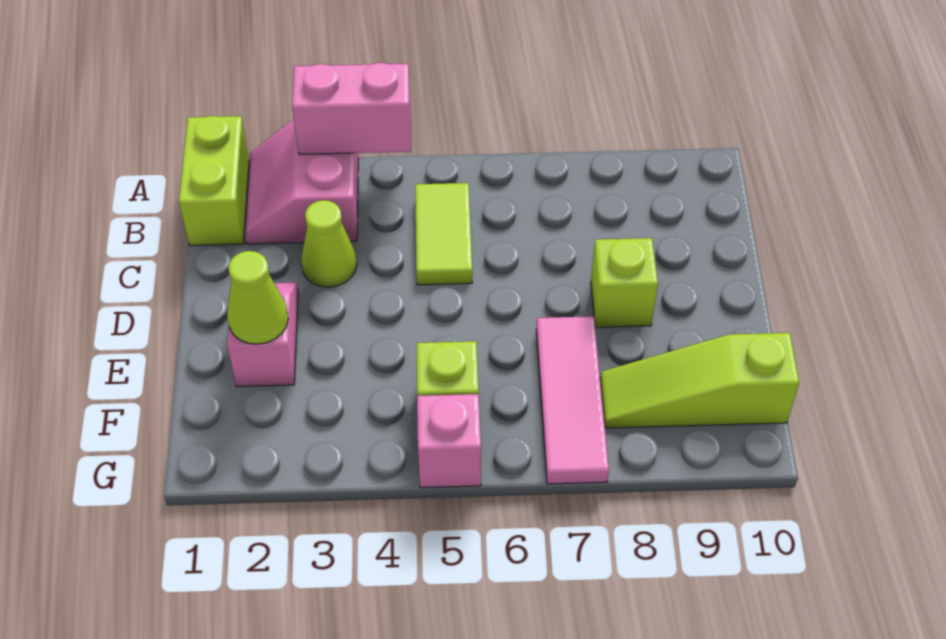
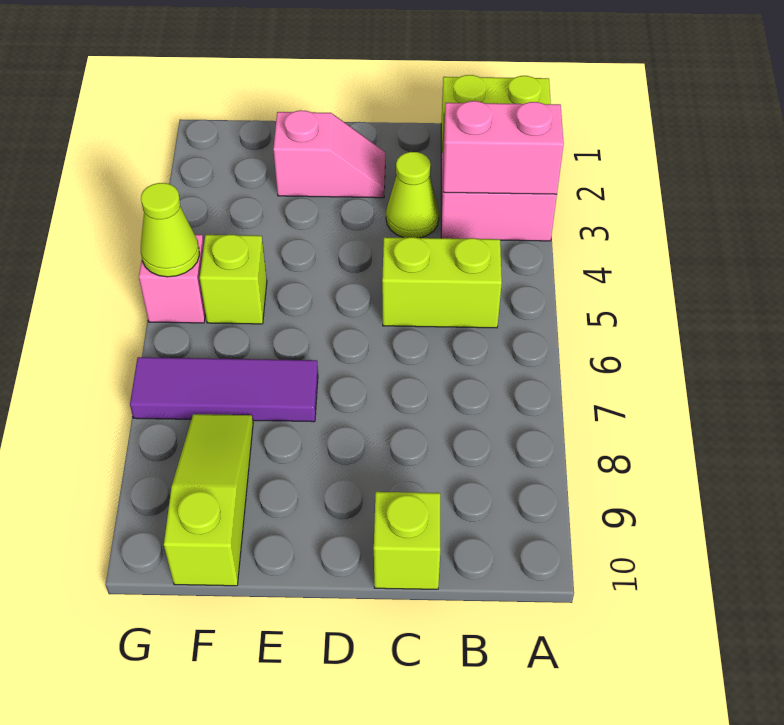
pink 1x2 brick [292,63,411,154] -> pink 1x2 brick turned to [443,101,564,194]
lime 1x2 tile [415,183,472,285] -> lime 1x2 brick [382,237,502,328]
lime 1x1 brick [591,238,658,327] -> lime 1x1 brick moved to [374,492,440,589]
lime 1x1 cone [227,251,288,344] -> lime 1x1 cone moved to [141,183,199,277]
pink 1x3 tile [536,316,609,484] -> purple 1x3 tile [130,357,318,422]

